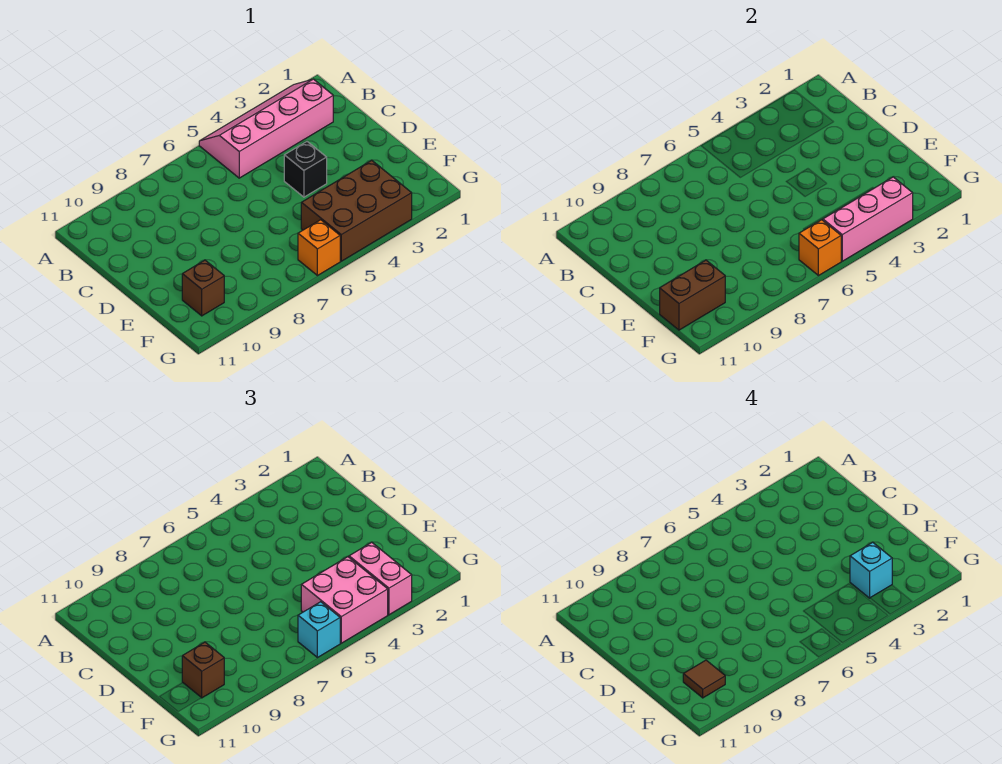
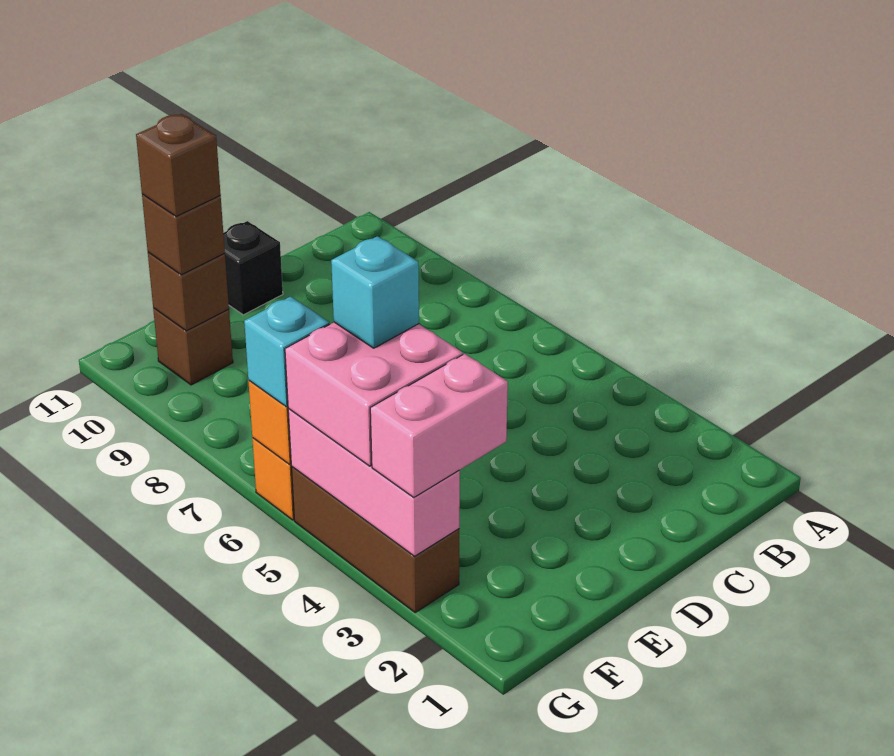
pink 2x4 slope [199,79,333,178] -> none
black 1x1 brick [284,142,327,197] -> black 1x1 brick moved to [223,221,283,315]
brown 2x3 brick [301,160,412,261] -> brown 1x3 brick [292,467,459,613]
cyan 1x1 brick [850,542,892,598] -> cyan 1x1 brick moved to [331,236,419,348]
brown 1x2 brick [660,260,725,330] -> brown 1x1 brick [148,252,229,331]
brown 1x1 tile [683,660,725,698] -> brown 1x1 brick [136,114,221,217]

